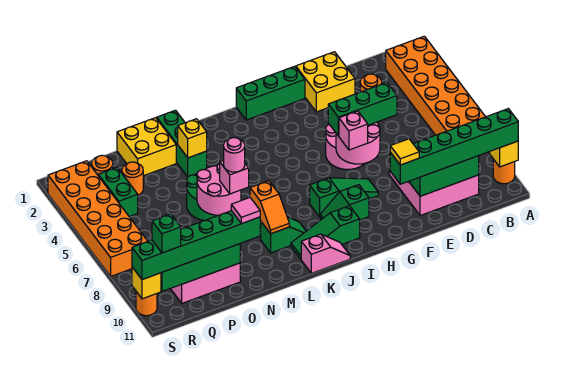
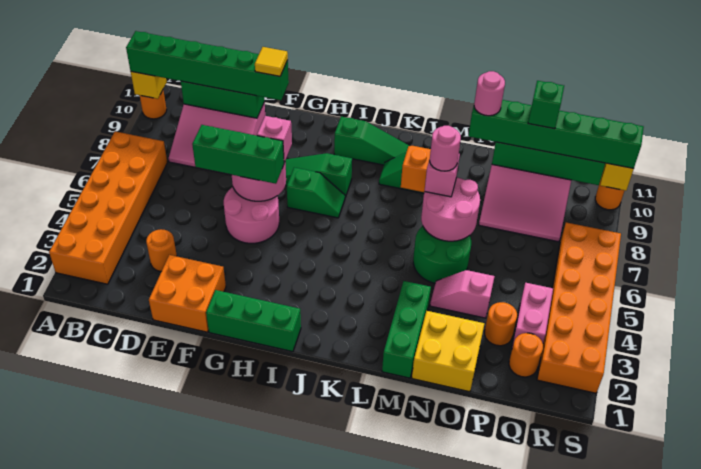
yellow 2x2 brick [296,52,355,112] -> orange 2x2 brick [149,255,226,332]
green 1x2 slope [320,185,369,220] -> green 1x2 slope moved to [287,168,345,218]
pink 1x2 slope [301,234,350,273] -> pink 1x2 slope moved to [430,270,495,318]
yellow 1x1 brick [178,119,207,158] -> none
pink 1x1 tile [231,198,260,224] -> pink 1x1 round brick [474,71,505,116]
green 1x2 brick [98,168,138,216] -> pink 1x2 brick [512,283,553,348]
green 1x1 brick [152,214,181,253] -> green 1x1 brick moved to [528,81,564,129]

